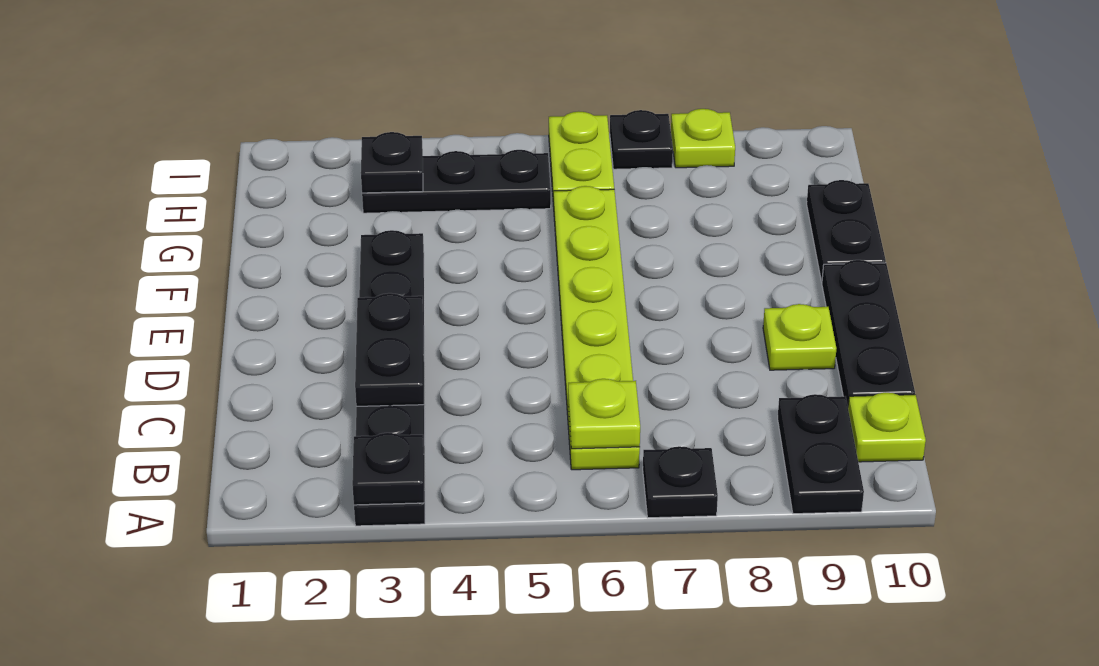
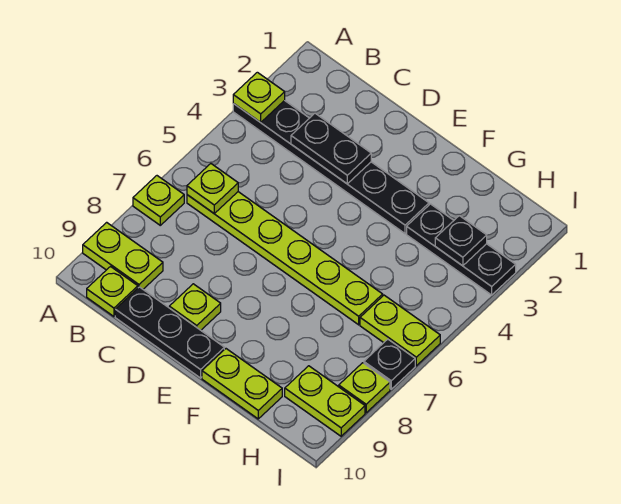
black 1x1 plate [352,433,424,505] -> lime 1x1 plate [233,72,285,122]
black 1x1 plate [643,446,718,518] -> lime 1x1 plate [133,176,184,225]
black 1x2 plate [778,394,864,514] -> lime 1x2 plate [83,222,163,289]
black 1x2 plate [807,180,886,282] -> lime 1x2 plate [202,349,282,419]
black 1x3 plate [362,150,551,213] -> black 1x3 plate turned to [407,204,516,295]
none -> lime 1x2 plate [285,366,365,436]

